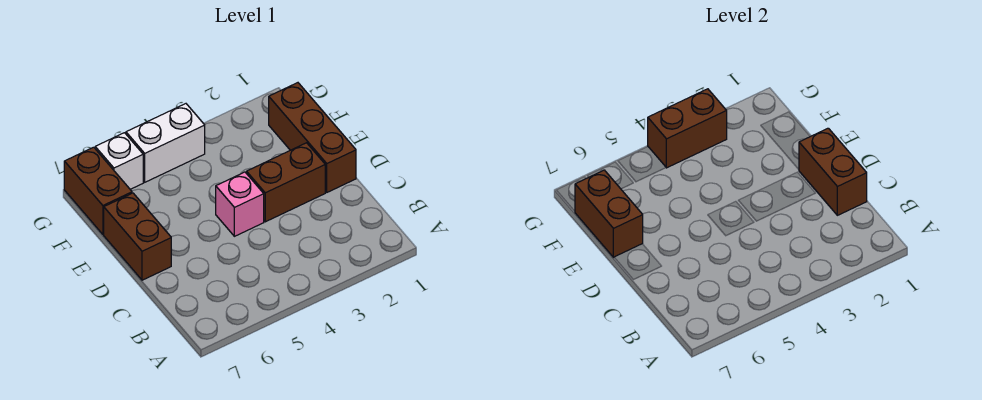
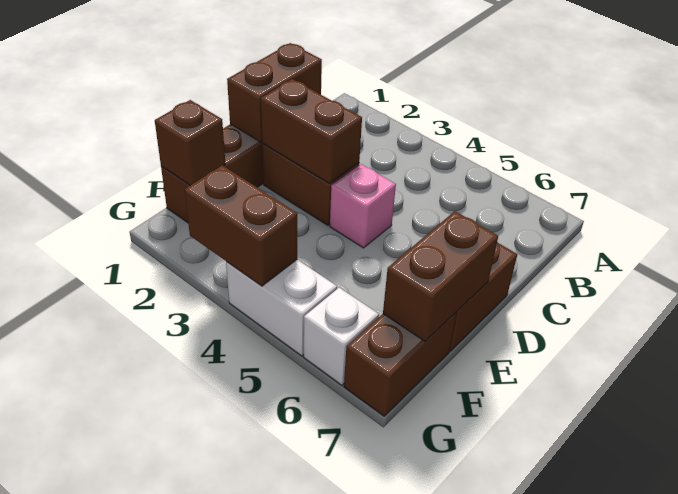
none -> brown 1x2 brick [261,79,362,183]
none -> brown 1x1 brick [155,100,226,185]

